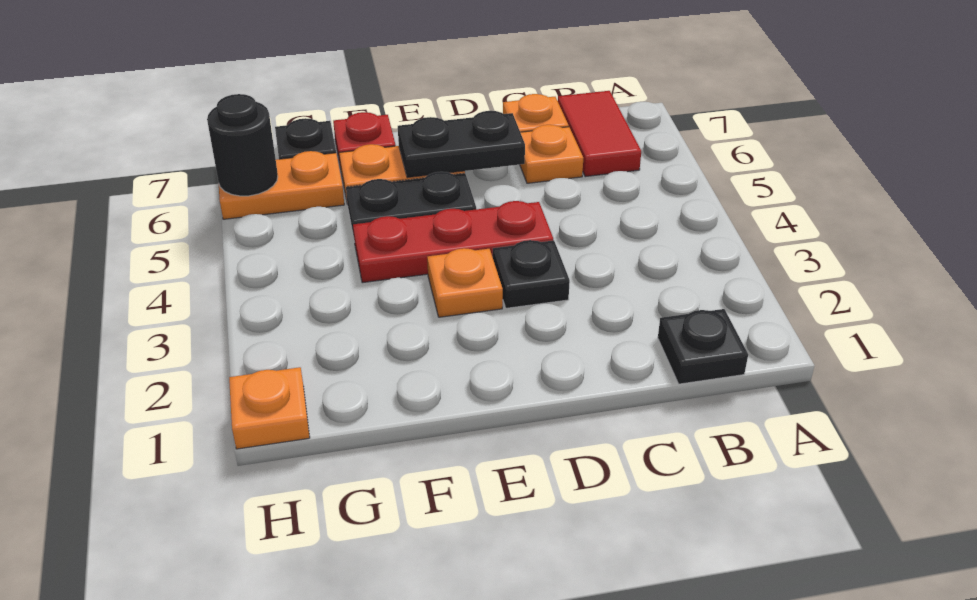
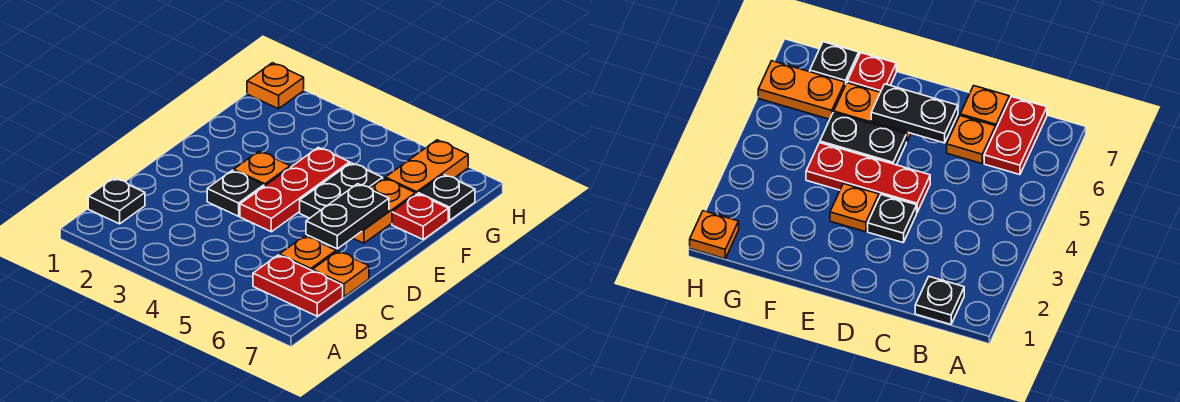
red 1x2 tile [558,91,641,177] -> red 1x2 plate [253,255,343,316]
black 1x1 round brick [207,94,278,196] -> none

